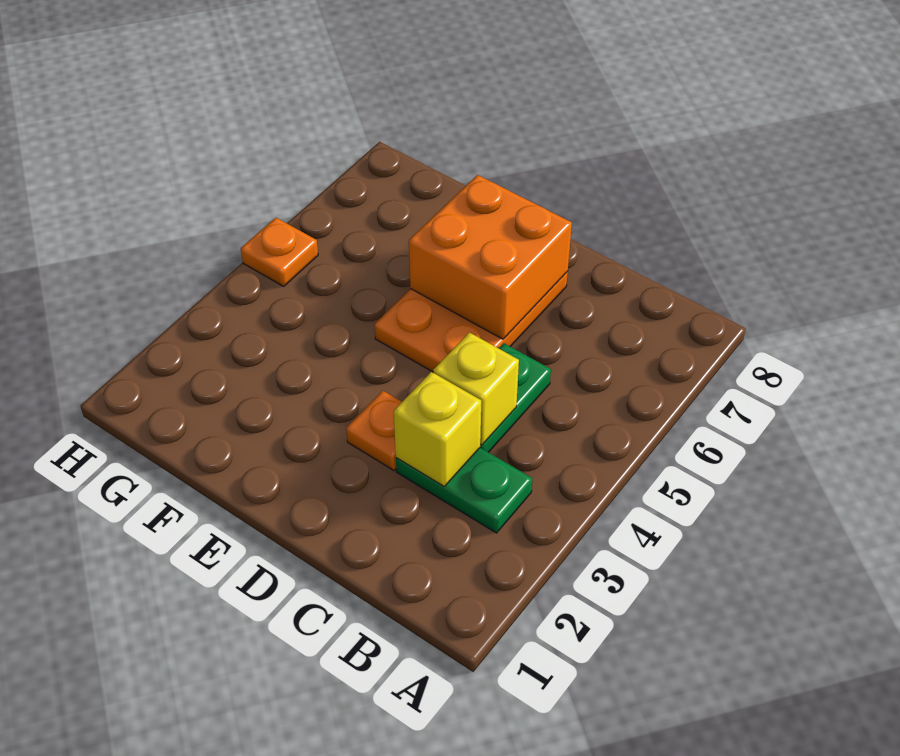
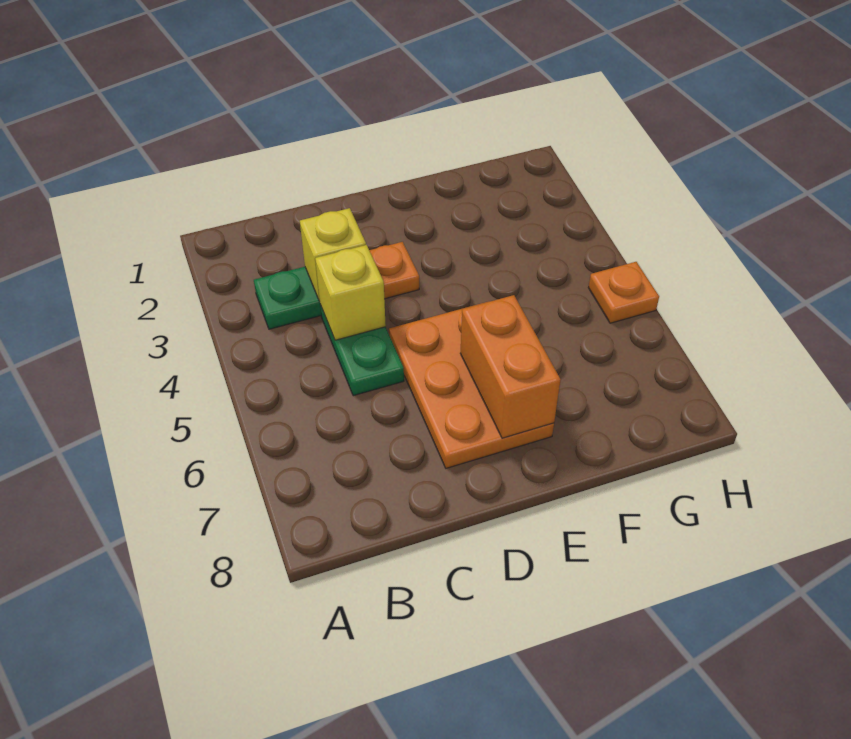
orange 2x2 brick [409,175,572,339] -> orange 1x2 brick [460,295,561,438]

